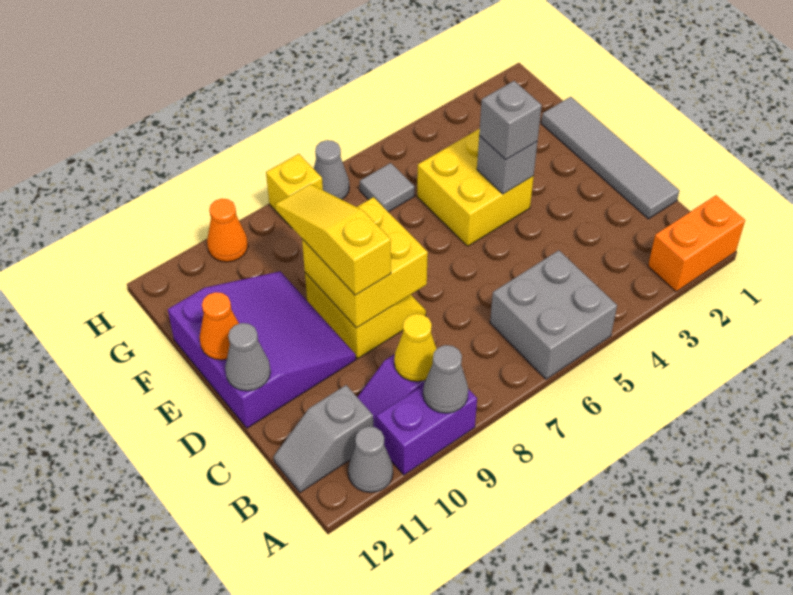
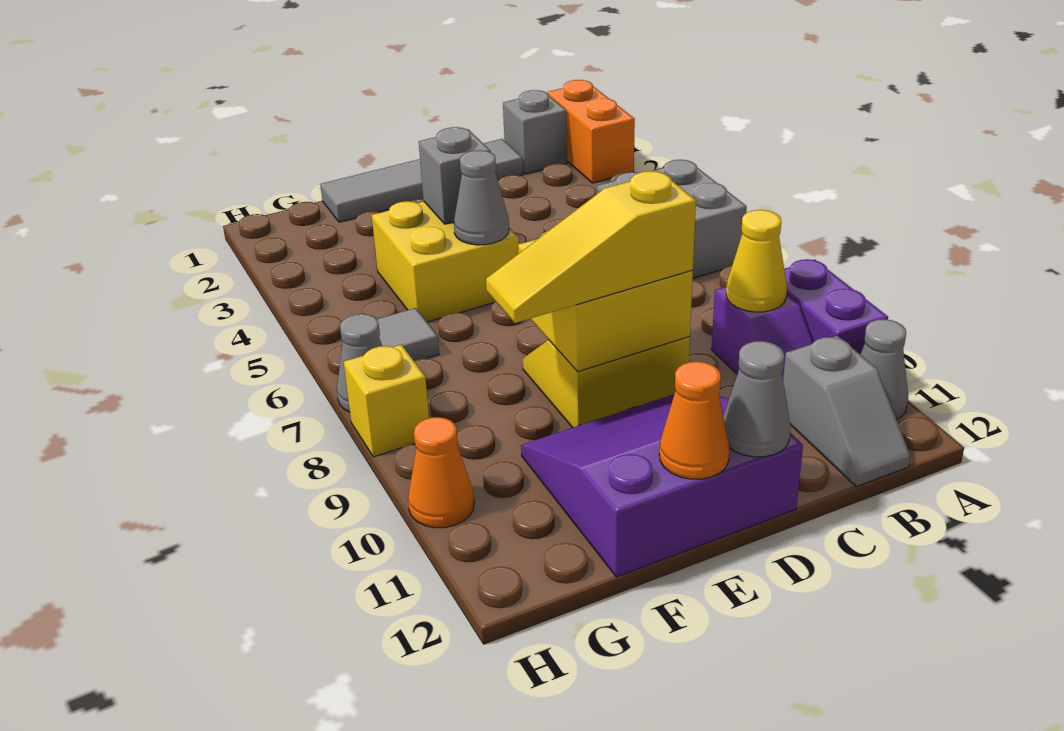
grey 1x1 cone [423,345,468,413] -> grey 1x1 cone moved to [454,150,509,245]
grey 1x1 brick [479,81,542,160] -> grey 1x1 brick moved to [503,90,567,174]

